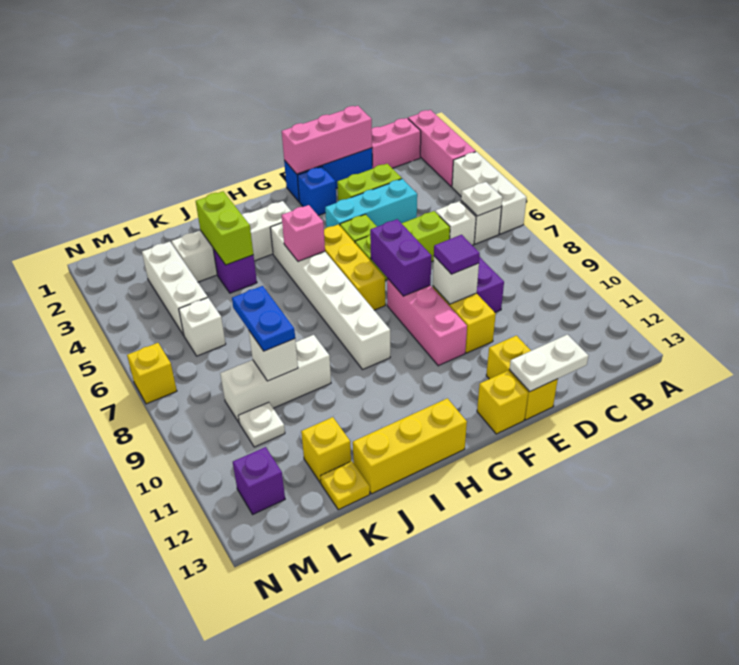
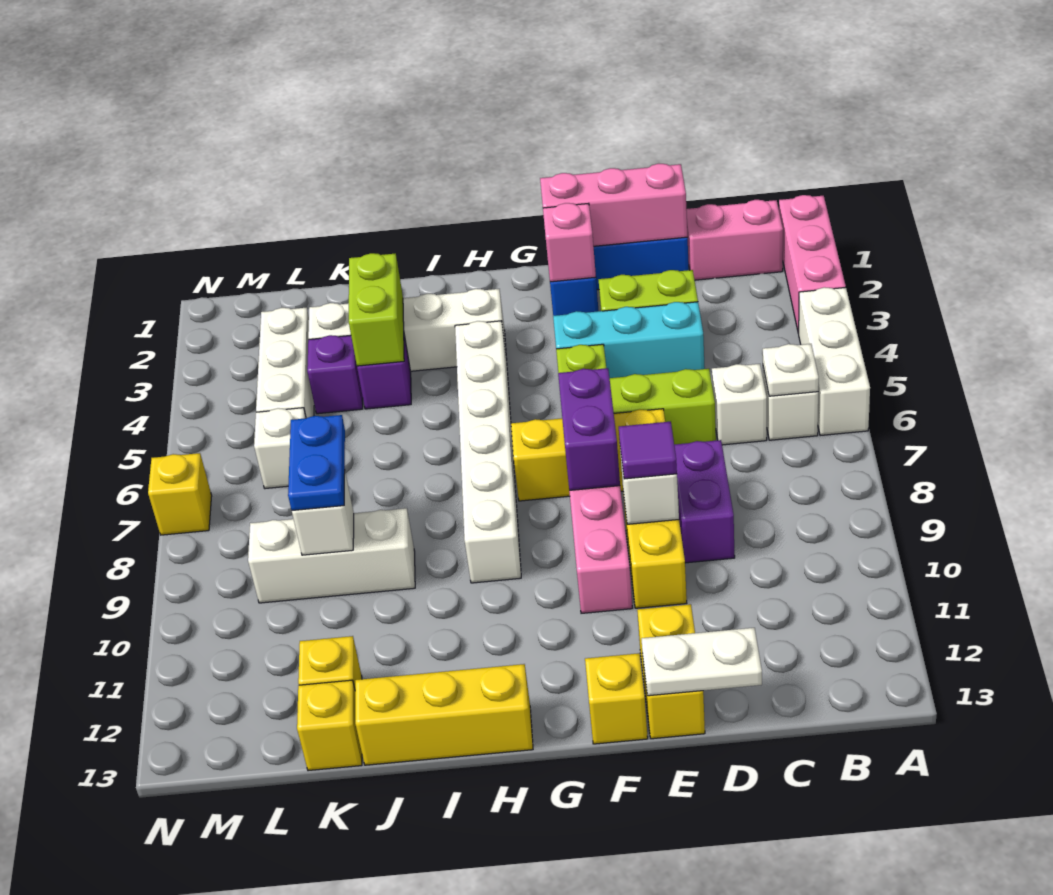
yellow 1x3 brick [324,224,385,310] -> yellow 1x3 brick turned to [511,409,665,501]
pink 1x1 brick [281,205,325,261] -> pink 1x1 brick moved to [543,203,596,282]
yellow 1x1 plate [321,461,370,510] -> yellow 1x1 brick [297,680,362,771]
white 1x1 plate [238,402,285,447] -> none
purple 1x1 brick [233,447,285,514] -> purple 1x1 brick moved to [307,335,363,414]

